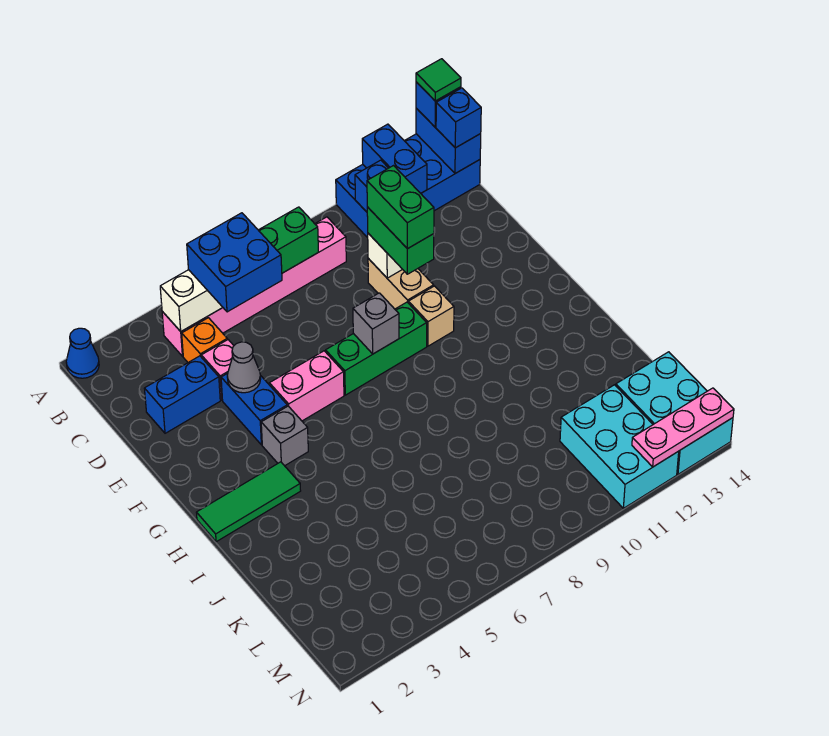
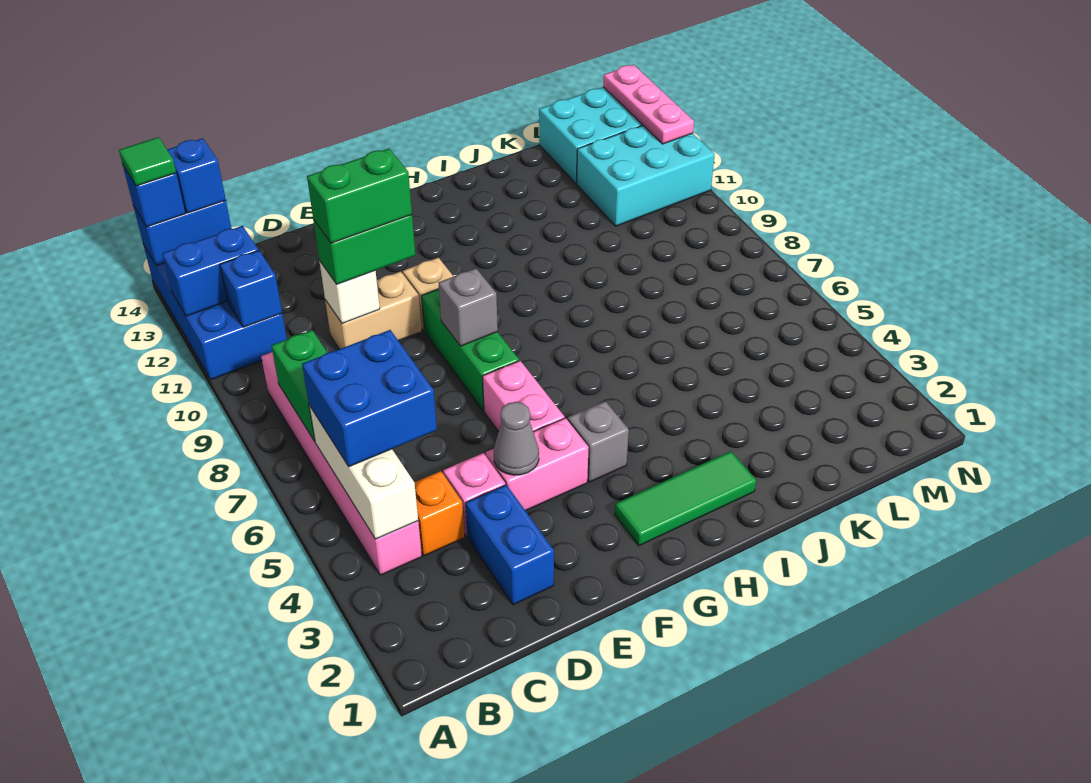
blue 1x1 cone [66,328,99,378] -> none
blue 1x2 brick [221,374,287,445] -> pink 1x2 brick [486,418,589,511]
green 1x3 tile [196,462,301,542] -> green 1x3 tile turned to [615,451,756,546]

